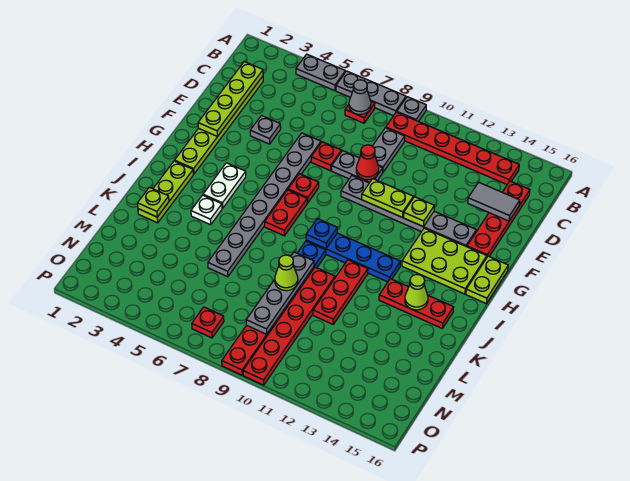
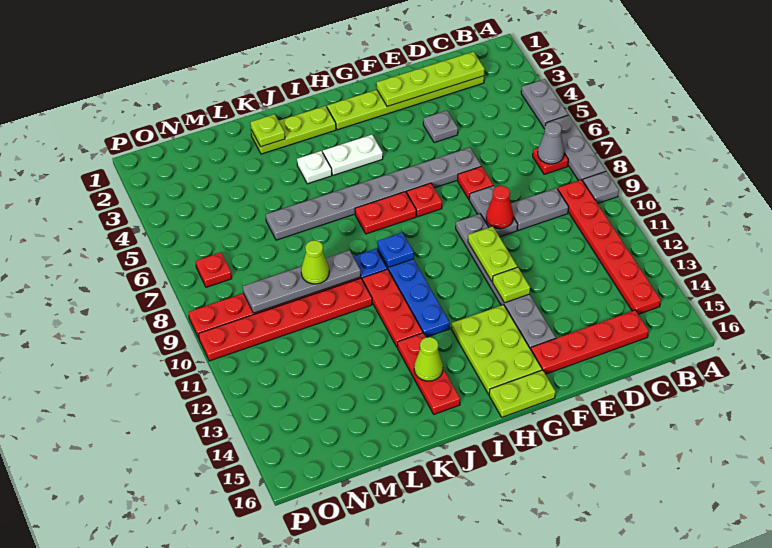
grey 1x2 tile [468,182,520,221] -> none
red 1x3 plate [313,260,368,324] -> red 1x3 plate turned to [362,269,423,347]

